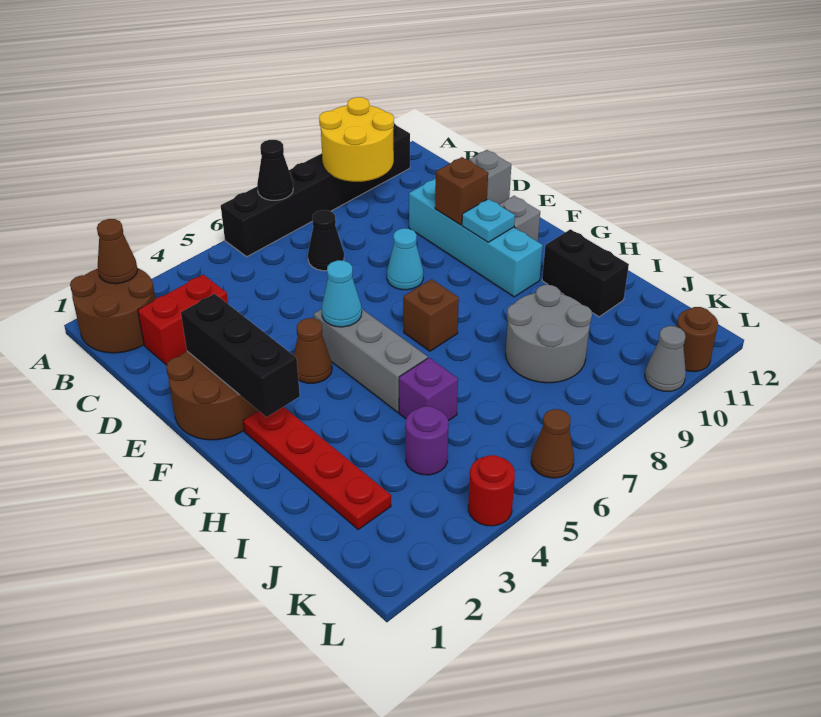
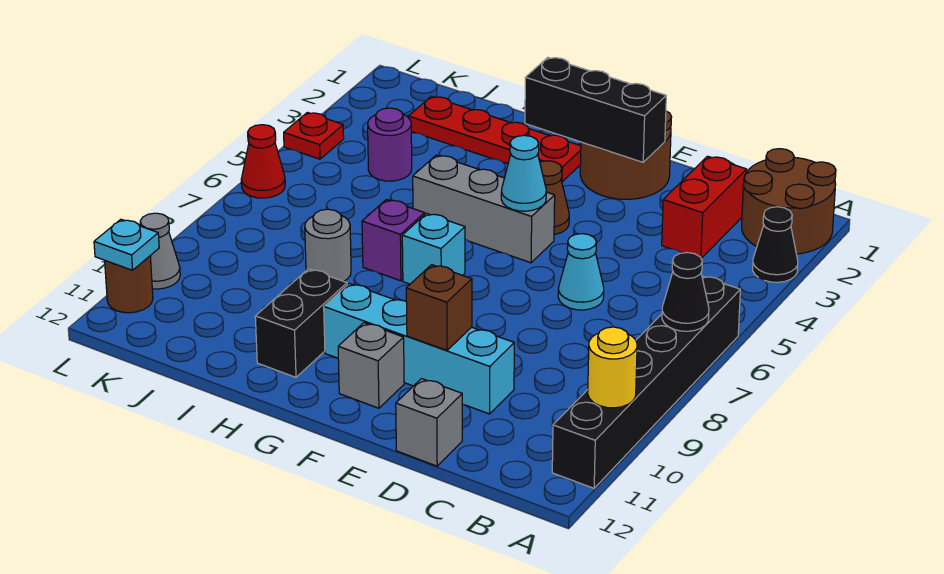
brown 1x1 cone [97,219,138,284] -> none
yellow 2x2 round brick [319,97,394,182] -> yellow 1x1 round brick [588,327,637,408]
black 1x1 cone [308,210,344,271] -> black 1x1 cone moved to [753,207,798,282]
cyan 1x1 cone [387,228,423,290] -> cyan 1x1 cone moved to [558,234,604,310]
cyan 1x1 plate [462,199,515,242] -> cyan 1x1 plate moved to [94,219,159,270]
brown 1x1 brick [403,279,459,351] -> cyan 1x1 brick [402,213,465,284]
black 1x2 brick [542,229,629,317] -> black 1x2 brick turned to [255,269,347,377]
purple 1x1 brick [399,358,458,420] -> purple 1x1 brick moved to [362,200,425,281]
grey 2x2 round brick [506,285,592,383] -> grey 1x1 round brick [305,209,351,281]
red 1x1 round brick [468,455,515,526] -> red 1x1 plate [284,113,344,159]
brown 1x1 cone [531,409,574,478] -> red 1x1 cone [241,125,285,198]

